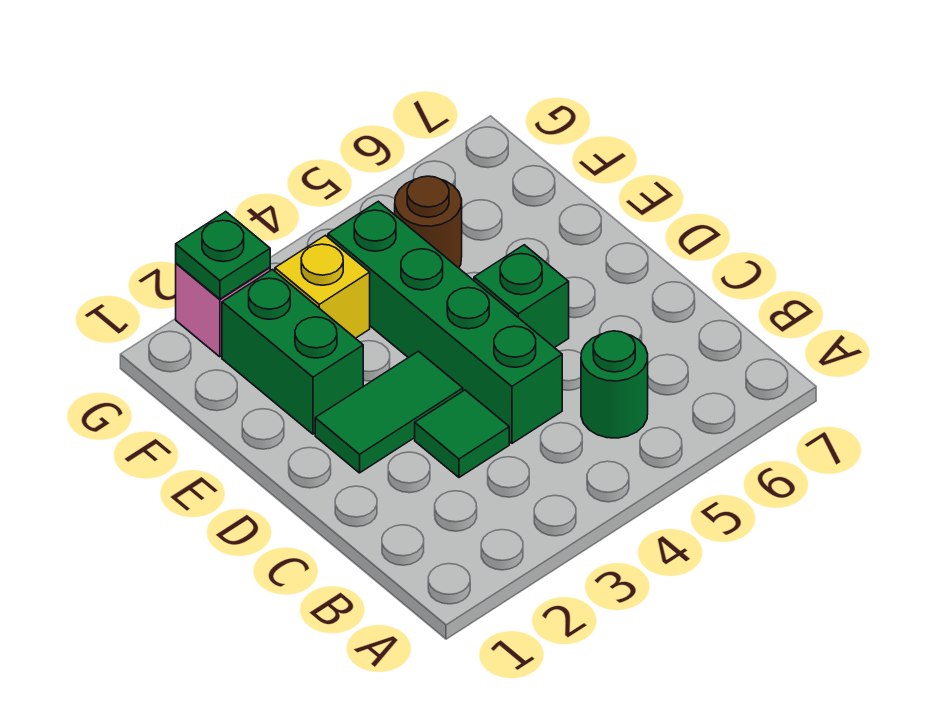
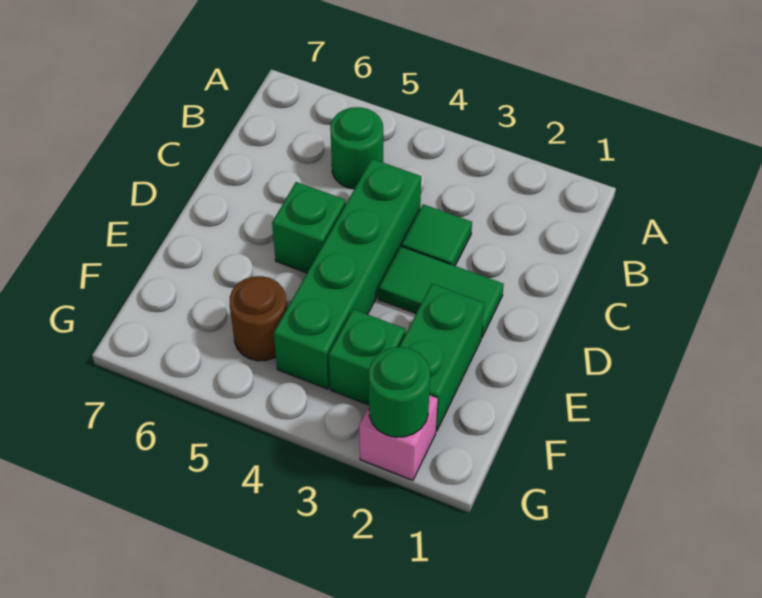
yellow 1x1 brick [275,235,370,338] -> green 1x1 brick [329,309,405,405]
green 1x1 plate [176,212,270,299] -> green 1x1 round brick [369,347,430,437]

